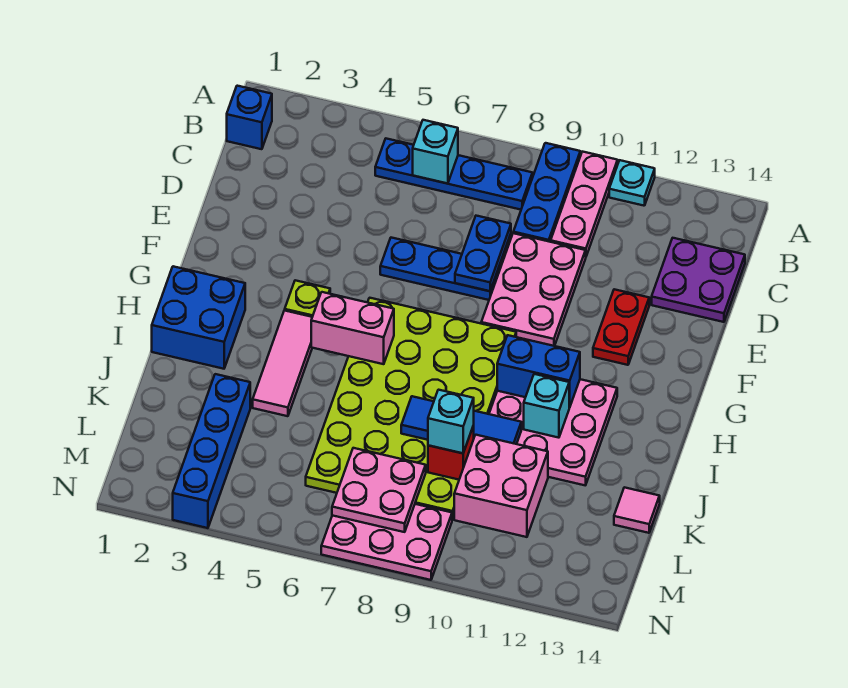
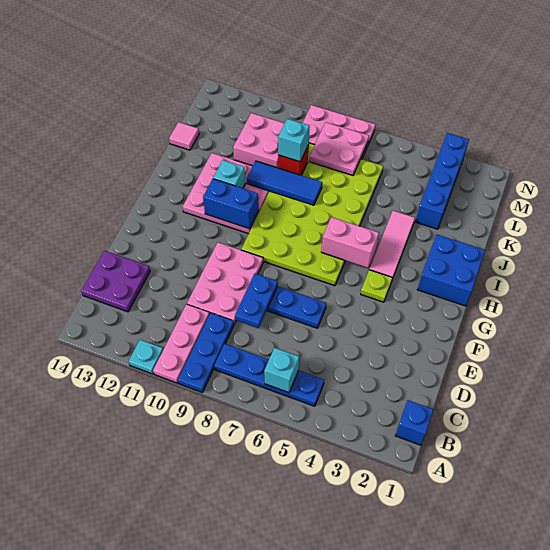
red 1x2 plate [593,289,649,365] -> none

